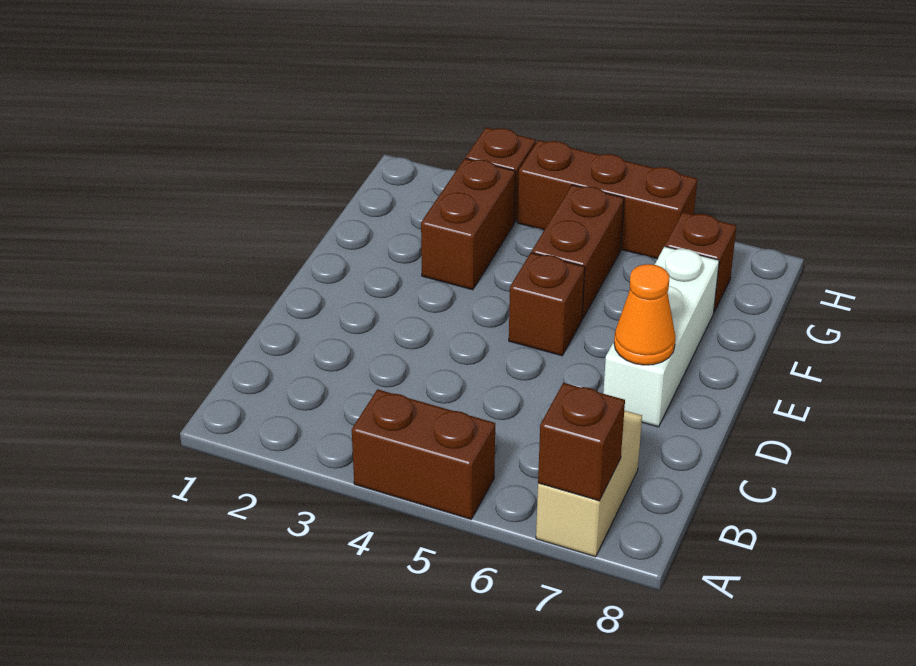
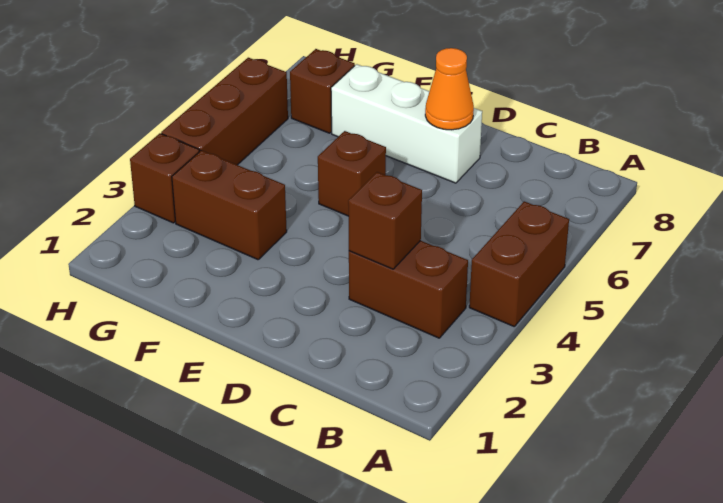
tan 1x2 brick [536,410,642,557] -> none
brown 1x1 brick [538,383,625,501] -> brown 1x1 brick moved to [348,172,422,269]
brown 1x2 brick [532,185,624,319] -> brown 1x2 brick moved to [349,241,468,338]

